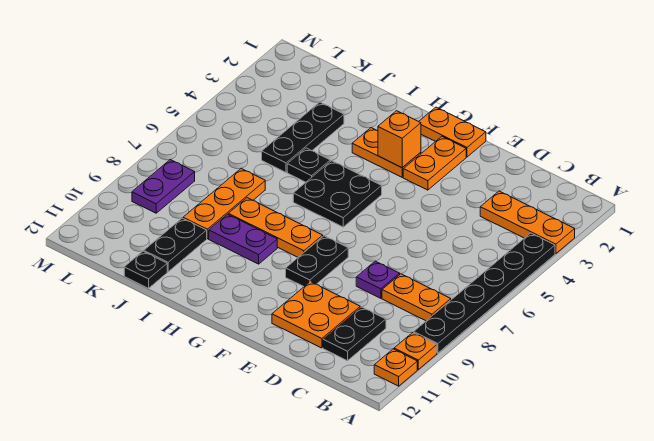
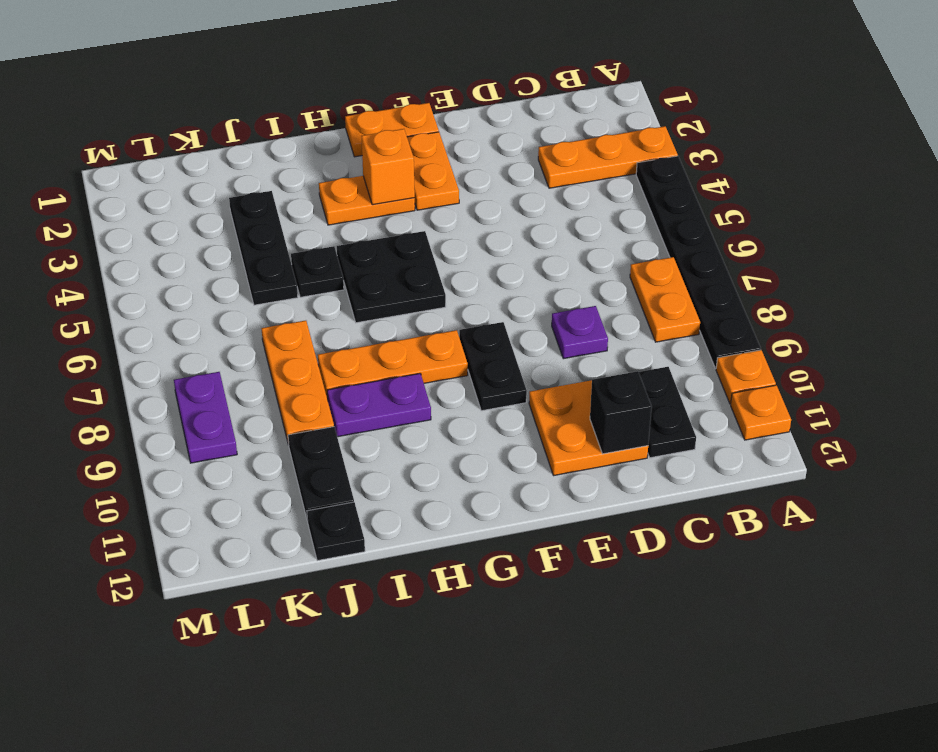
orange 1x2 plate [382,274,451,321] -> orange 1x2 plate turned to [630,257,700,342]
none -> black 1x1 brick [590,371,652,454]

